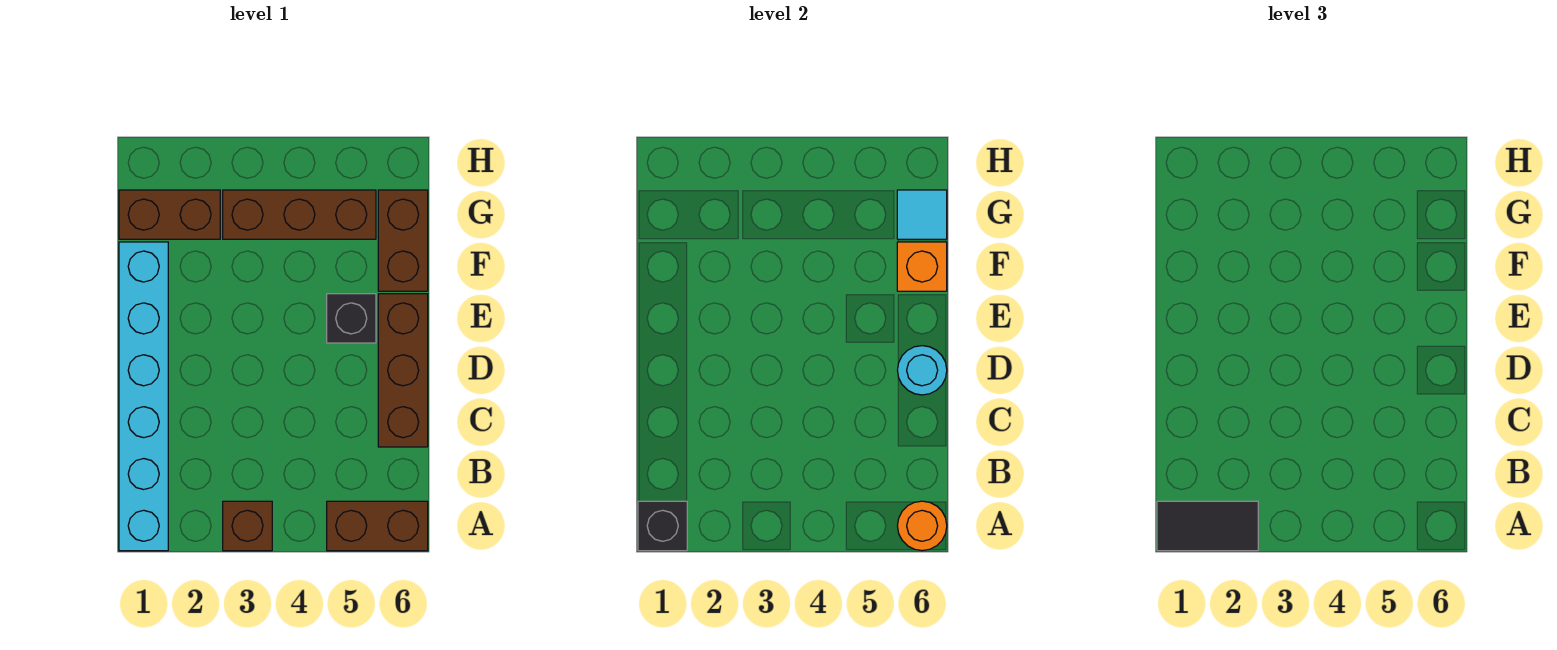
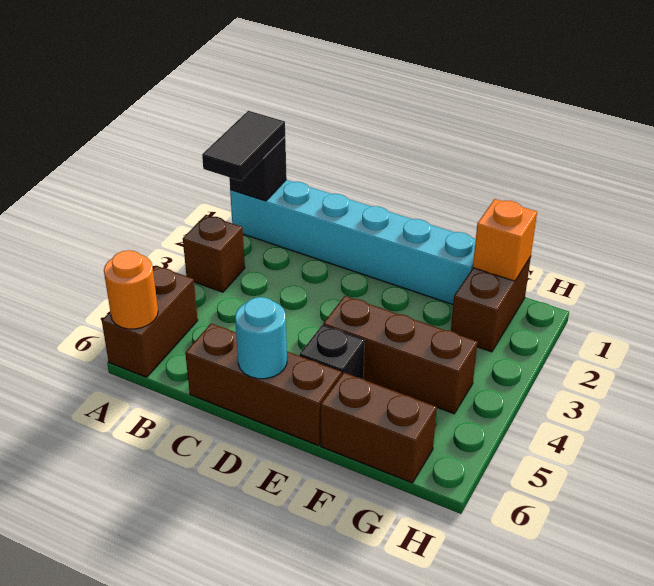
orange 1x1 brick [897,242,947,291] -> orange 1x1 brick moved to [473,199,537,281]
brown 1x3 brick [223,190,376,239] -> brown 1x3 brick turned to [323,296,478,414]
cyan 1x1 tile [897,190,947,239] -> none

